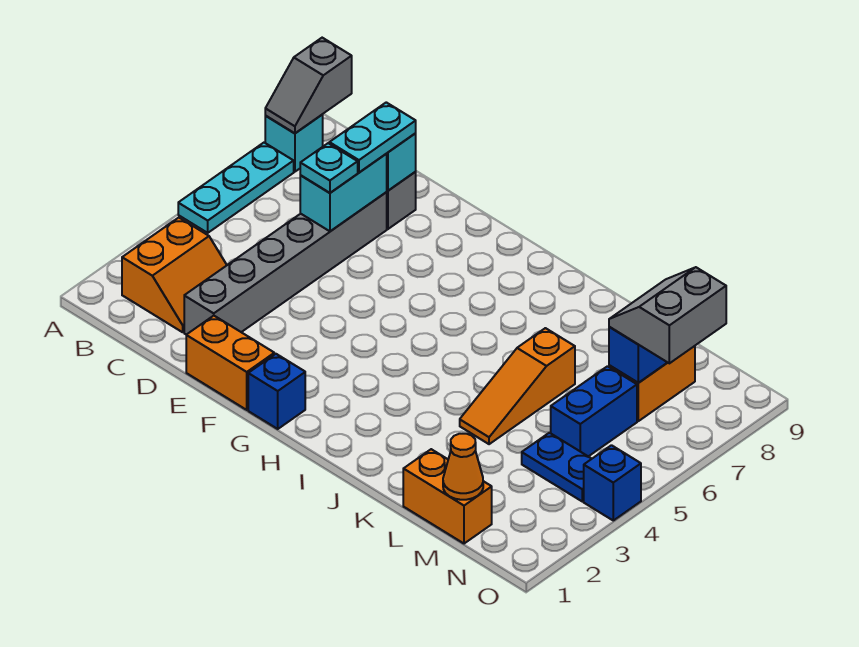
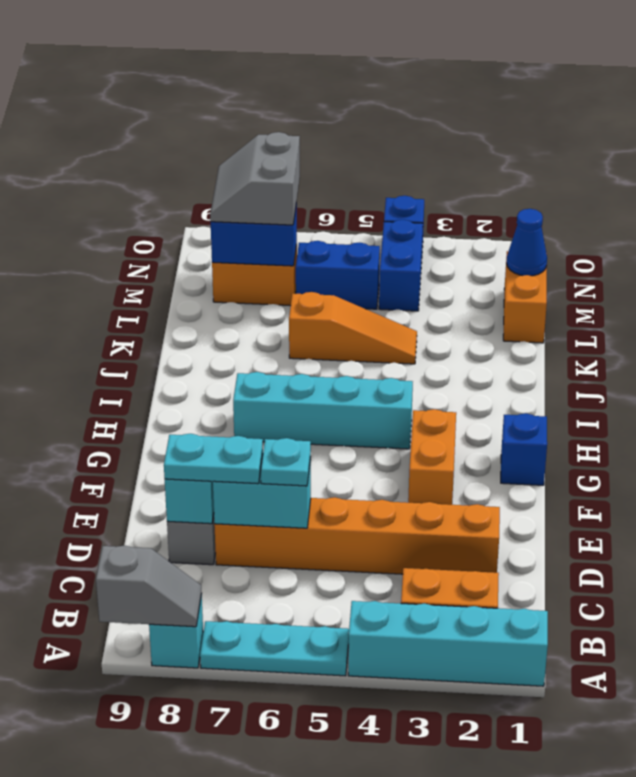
none -> cyan 1x4 brick [348,601,548,686]
grey 1x6 brick [184,192,387,335] -> orange 1x6 brick [214,497,500,574]
orange 1x2 brick [186,316,274,410] -> orange 1x2 brick moved to [408,409,456,505]
none -> cyan 1x4 brick [233,372,413,449]
orange 1x1 cone [443,434,483,500] -> blue 1x1 cone [507,209,547,276]
blue 1x2 plate [522,433,591,501] -> blue 1x2 brick [379,220,423,311]
grey 2x2 slope [609,267,726,363] -> grey 2x2 slope turned to [210,132,300,225]

